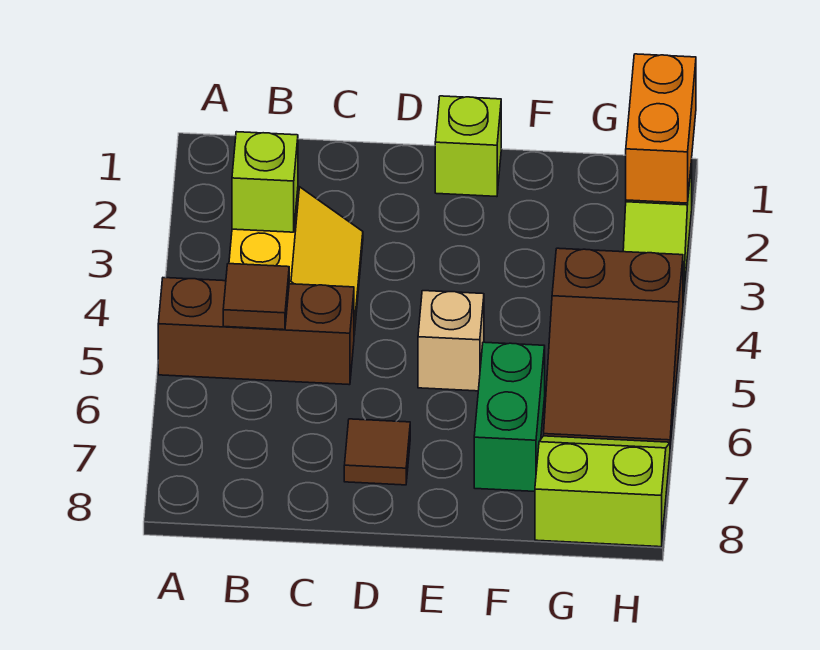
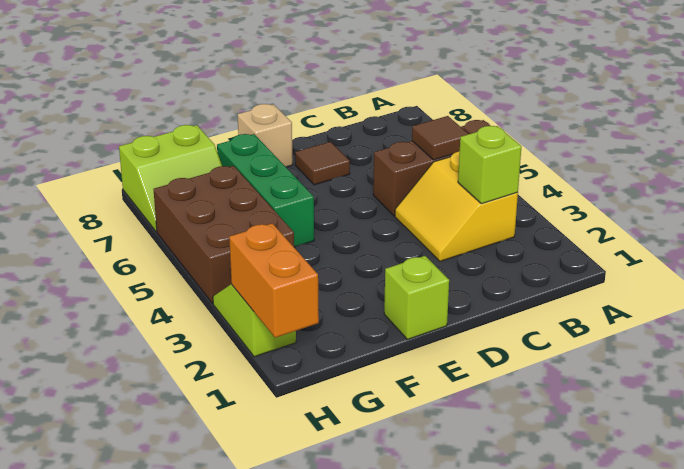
tan 1x1 brick [418,291,484,391] -> tan 1x1 brick moved to [237,104,293,167]
green 1x2 brick [474,342,545,491] -> green 1x3 brick [217,134,314,247]
brown 2x3 slope [544,248,683,446] -> brown 2x3 brick [153,166,294,304]

